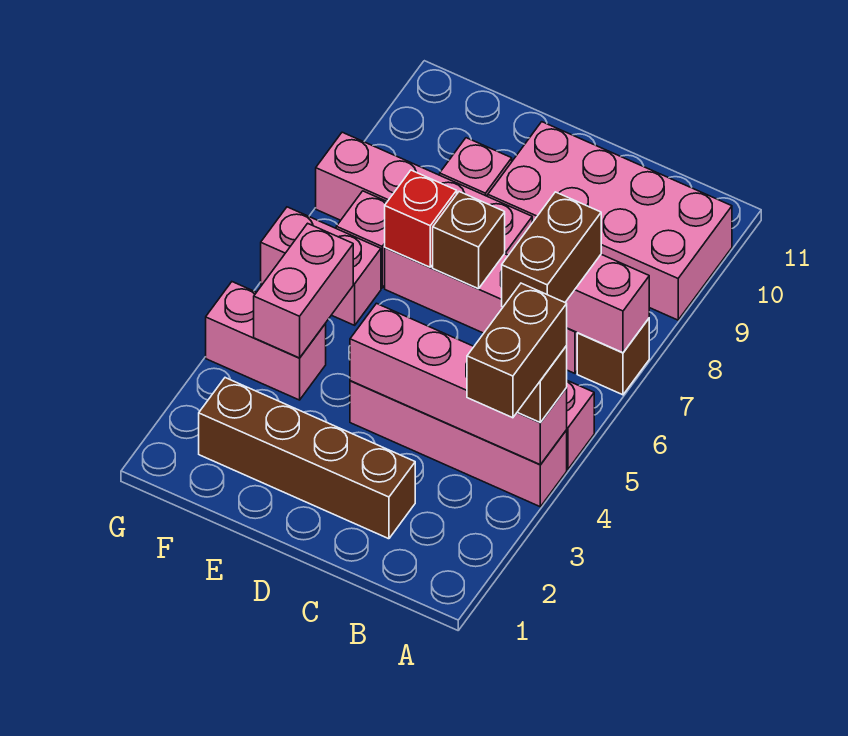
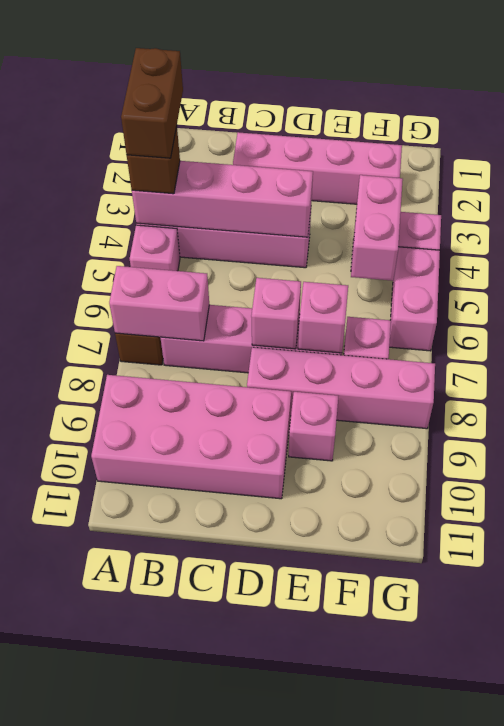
brown 1x2 brick [502,192,601,307] -> none
brown 1x4 brick [199,378,415,539] -> pink 1x4 brick [233,132,402,204]
brown 1x1 brick [433,192,505,289] -> pink 1x1 brick [251,278,301,349]
red 1x1 brick [385,170,457,267] -> pink 1x1 brick [298,282,348,353]
pink 1x2 brick [261,207,381,325] -> pink 1x2 brick turned to [389,247,440,351]

